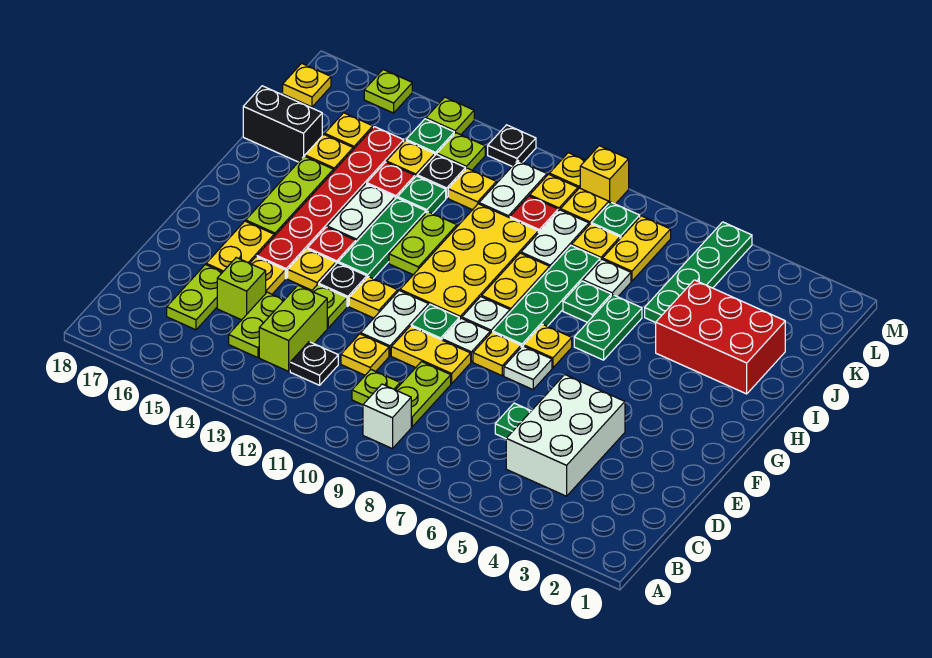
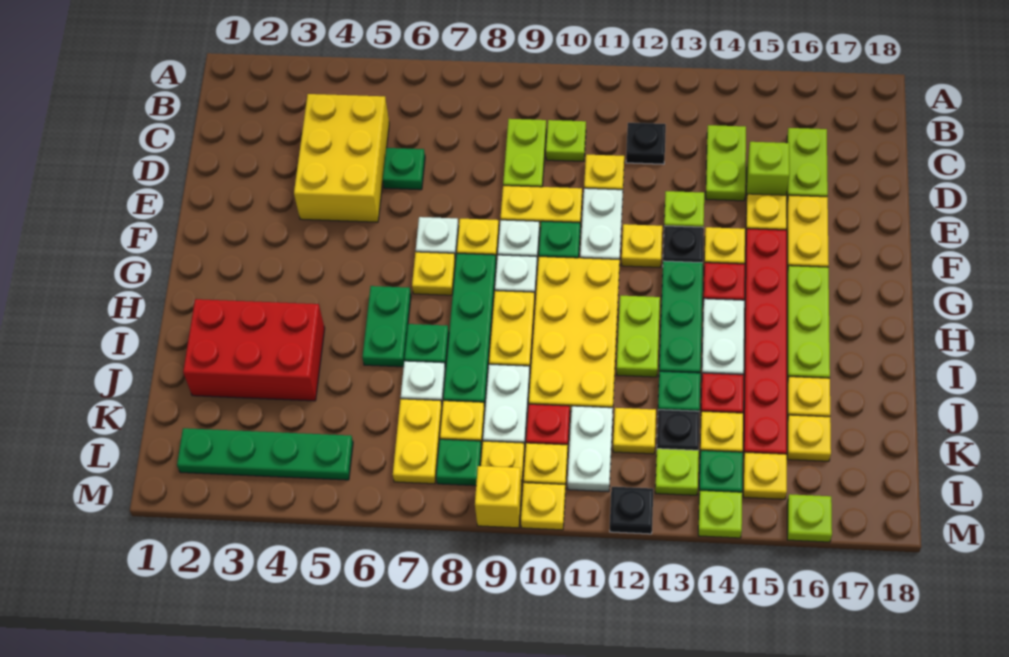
white 1x1 brick [363,384,411,449] -> none
white 2x3 brick [506,375,625,496] -> yellow 2x3 brick [294,94,389,222]
lime 1x2 brick [259,285,327,371] -> none
green 1x4 plate [645,222,752,323] -> green 1x4 plate turned to [177,428,353,480]
black 1x2 brick [243,86,322,162] -> none
yellow 1x1 plate [283,63,331,107] -> yellow 1x1 plate moved to [743,452,787,499]

